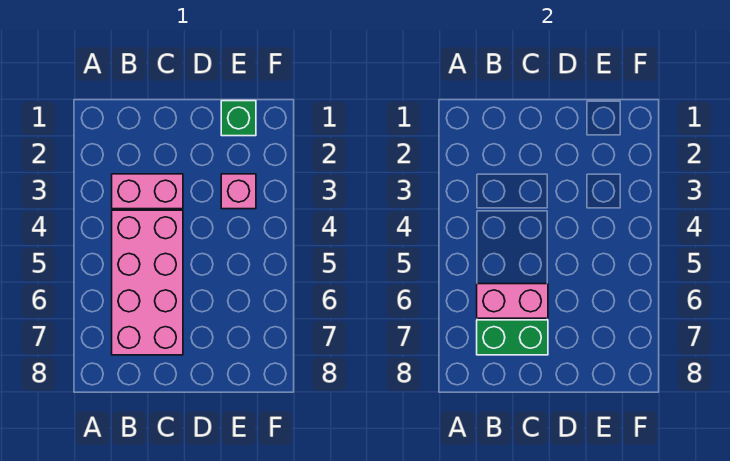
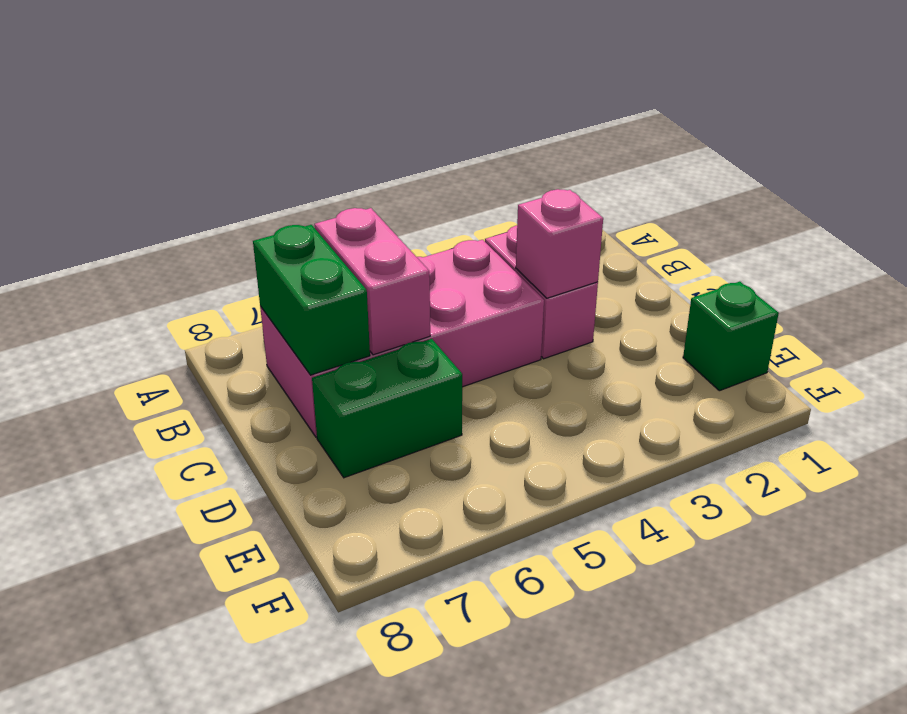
none -> green 1x2 brick [312,339,462,478]
pink 1x1 brick [221,174,256,209] -> pink 1x1 brick moved to [516,189,603,298]

